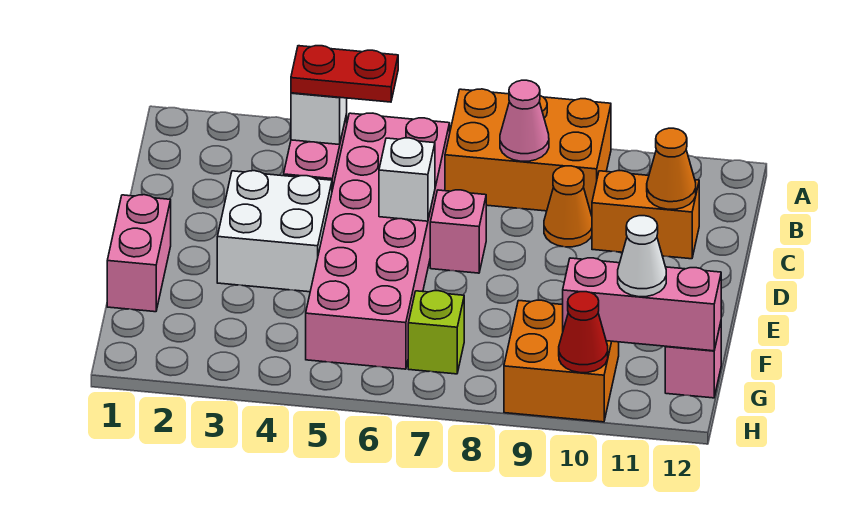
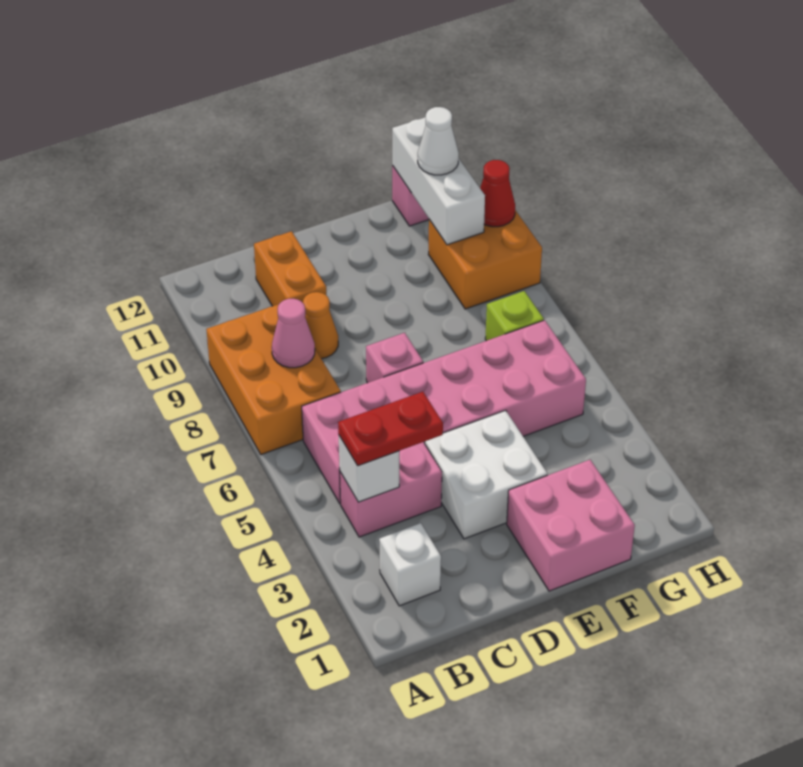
red 1x2 plate [291,46,398,102] -> red 1x2 plate turned to [338,392,443,466]
orange 1x1 cone [647,128,696,209] -> none
white 1x1 brick [379,138,435,221] -> white 1x1 brick moved to [379,523,441,606]
pink 1x2 brick [107,195,171,312] -> pink 2x2 brick [507,460,635,591]
pink 1x3 brick [563,258,721,351] -> white 1x3 brick [392,117,485,245]

